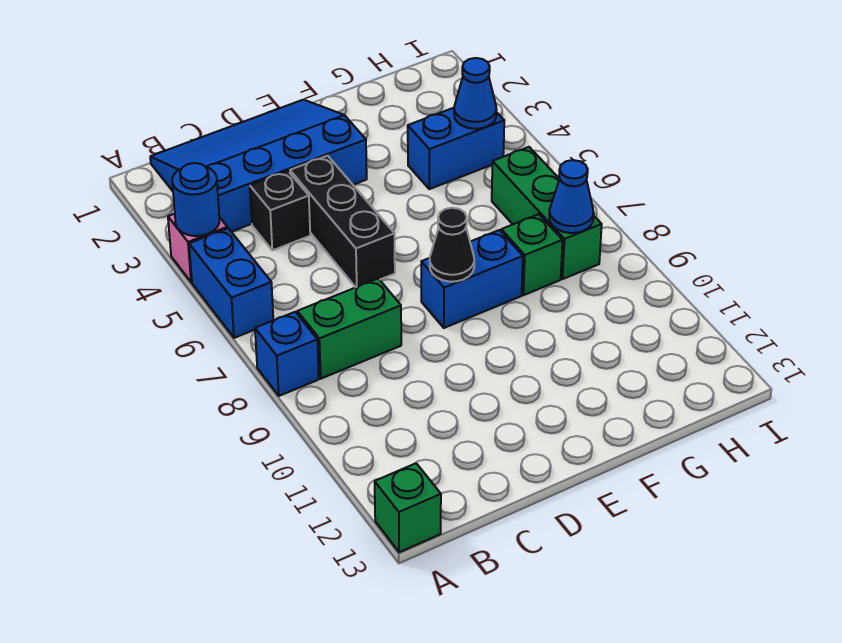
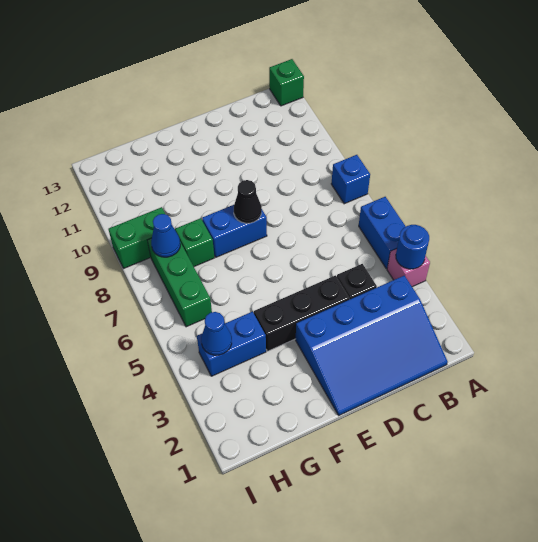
green 1x2 brick [297,279,401,379] -> green 1x2 brick moved to [108,207,165,268]
black 1x3 brick [290,156,395,287] -> black 1x3 brick turned to [254,275,350,351]

